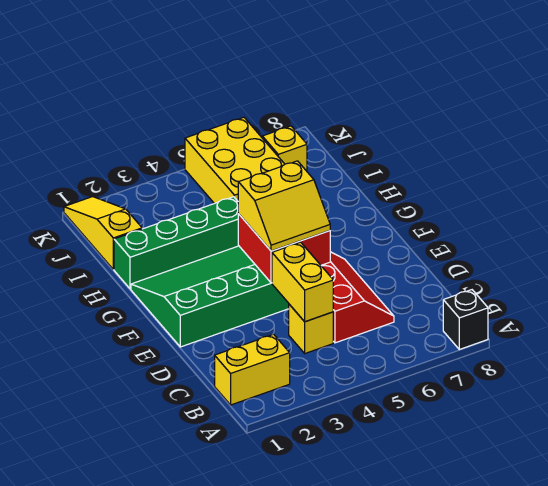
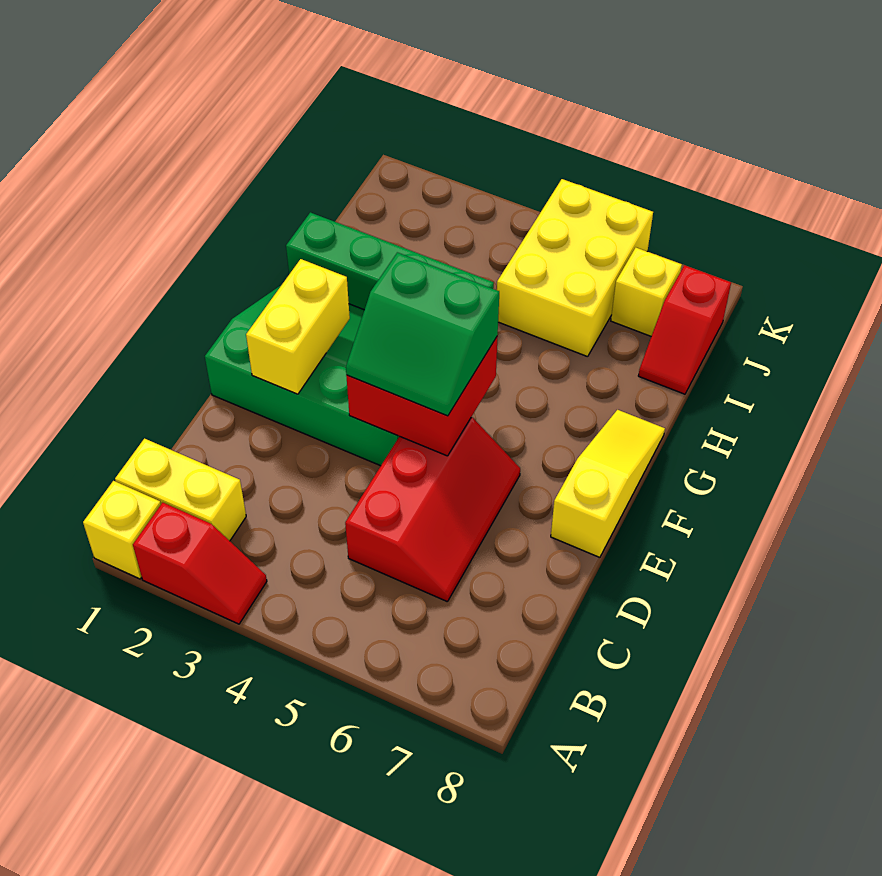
none -> red 1x2 slope [133,503,267,624]
black 1x1 brick [443,290,488,349] -> none
yellow 1x1 brick [289,304,333,353] -> yellow 1x1 brick moved to [83,481,161,579]
yellow 1x2 brick [272,242,333,322] -> yellow 1x2 brick moved to [246,259,350,394]
yellow 2x2 slope [238,161,330,251] -> green 2x2 slope [346,252,499,416]
yellow 1x3 slope [64,197,142,269] -> yellow 1x3 slope moved to [551,410,665,557]
none -> red 1x2 slope [638,265,731,394]

